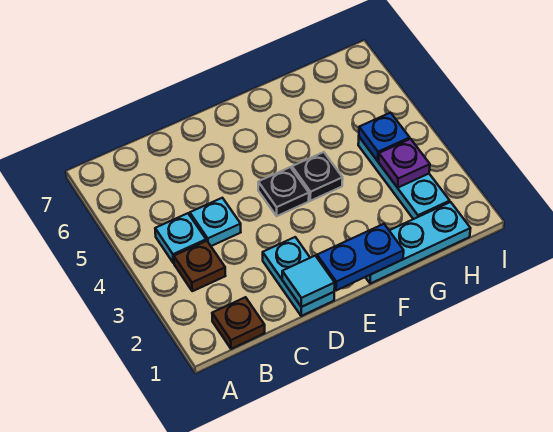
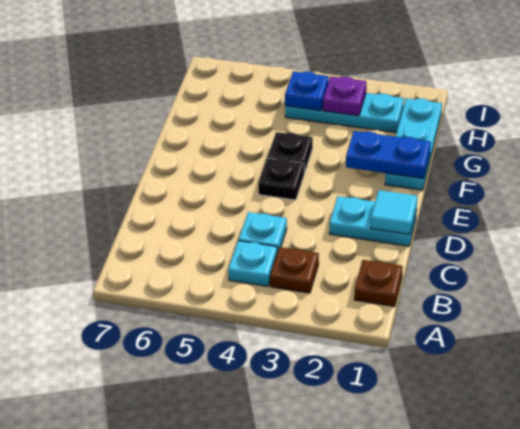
blue 1x2 plate [317,224,404,291] -> blue 1x2 plate turned to [346,131,431,178]

